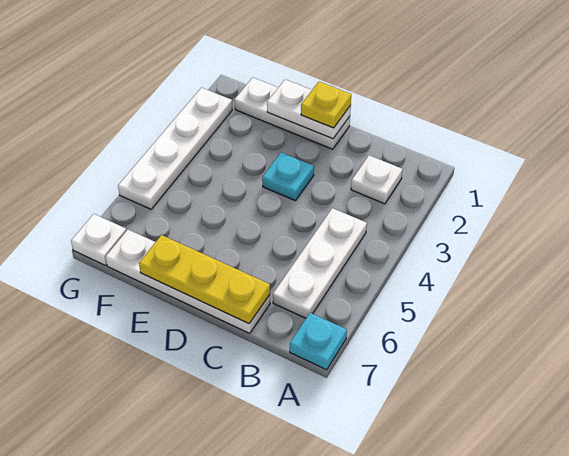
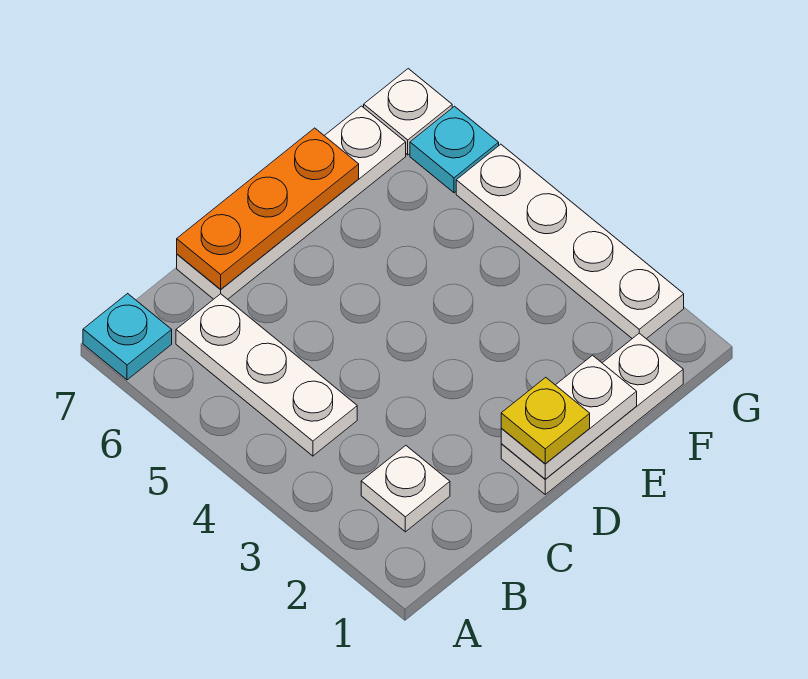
yellow 1x3 plate [139,235,270,324] -> orange 1x3 plate [177,128,359,289]
cyan 1x1 plate [262,152,314,201] -> cyan 1x1 plate moved to [410,106,499,193]

